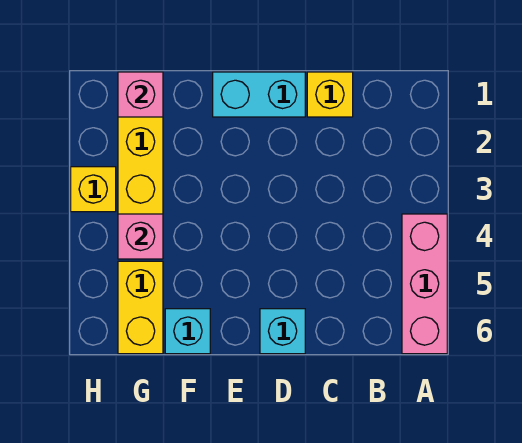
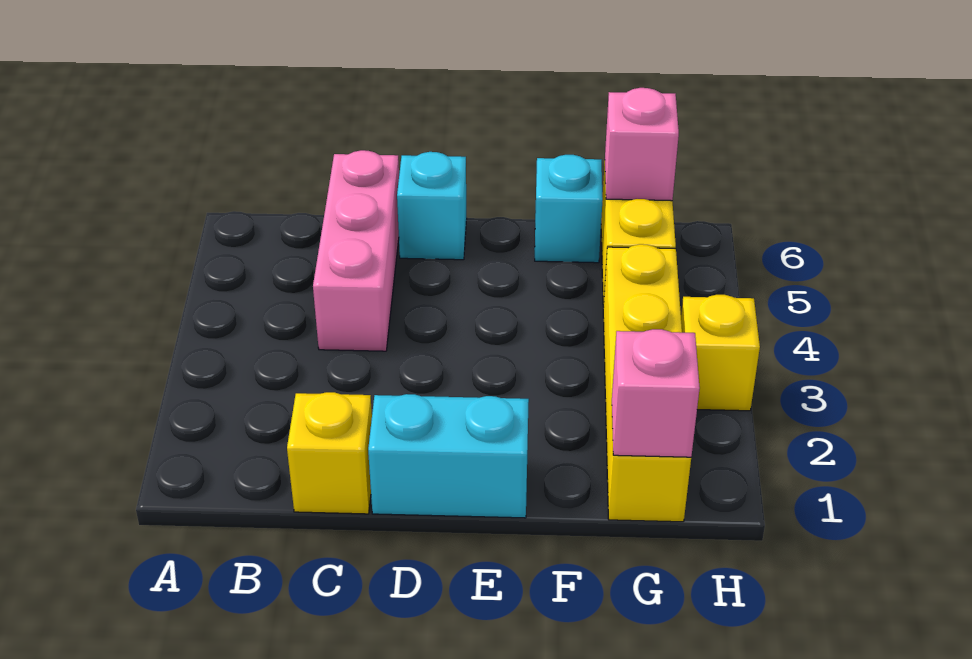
pink 1x3 brick [402,214,447,354] -> pink 1x3 brick moved to [313,150,399,351]
pink 1x1 brick [118,214,163,259] -> pink 1x1 brick moved to [605,88,679,201]

